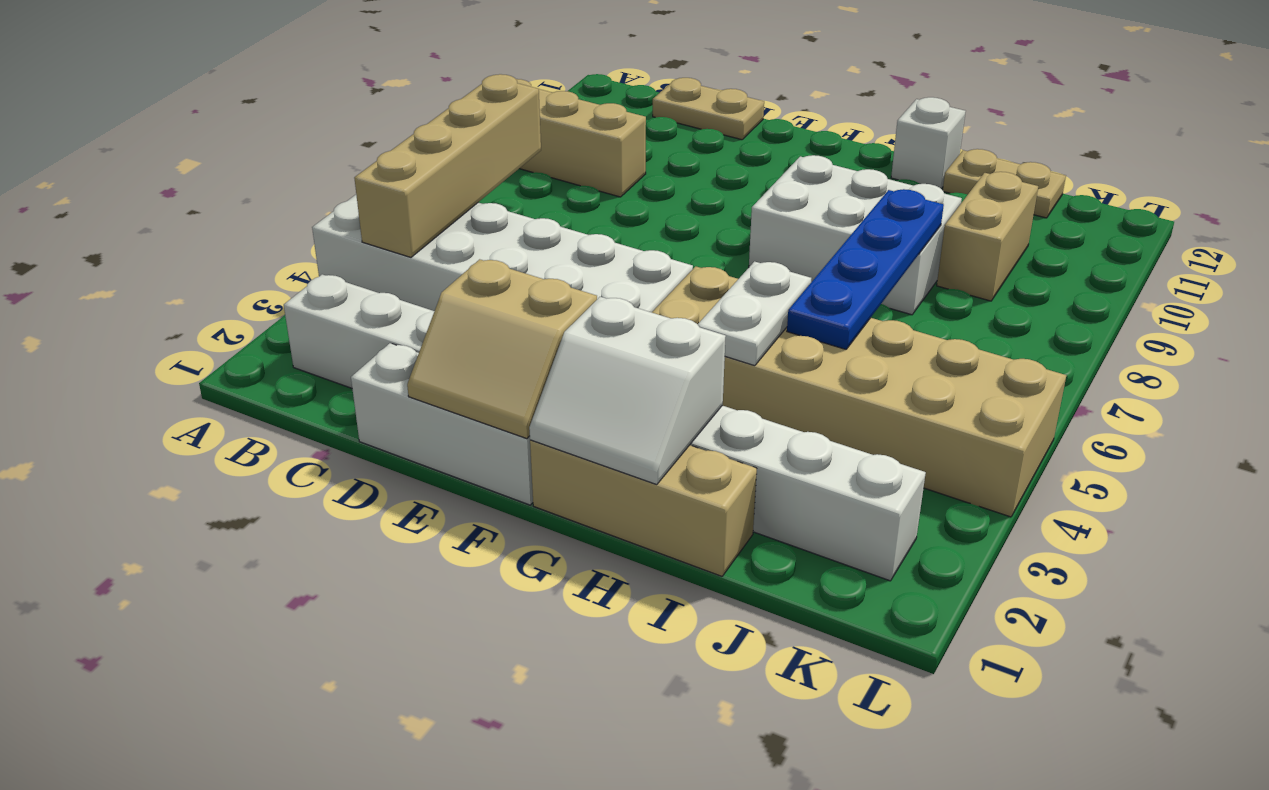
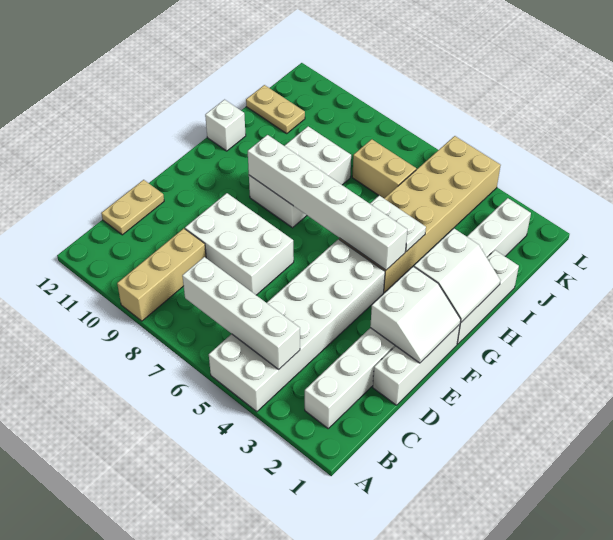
tan 1x4 brick [354,74,541,257] -> white 1x4 brick [182,257,300,370]
none -> white 2x3 brick [185,193,294,295]
tan 2x2 slope [407,259,597,439] -> white 2x2 slope [370,266,461,363]
tan 1x3 brick [530,440,757,576] -> white 1x3 brick [457,250,519,344]
none -> white 1x6 brick [248,135,407,270]
blue 1x4 plate [787,189,944,349] -> none
tan 1x2 plate [943,149,1066,218] -> tan 1x2 plate turned to [246,85,305,133]
tan 1x2 brick [937,172,1038,301] -> tan 1x2 brick moved to [352,139,416,198]

